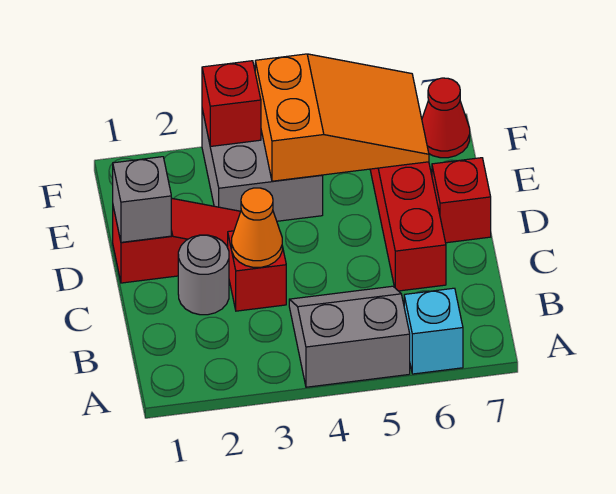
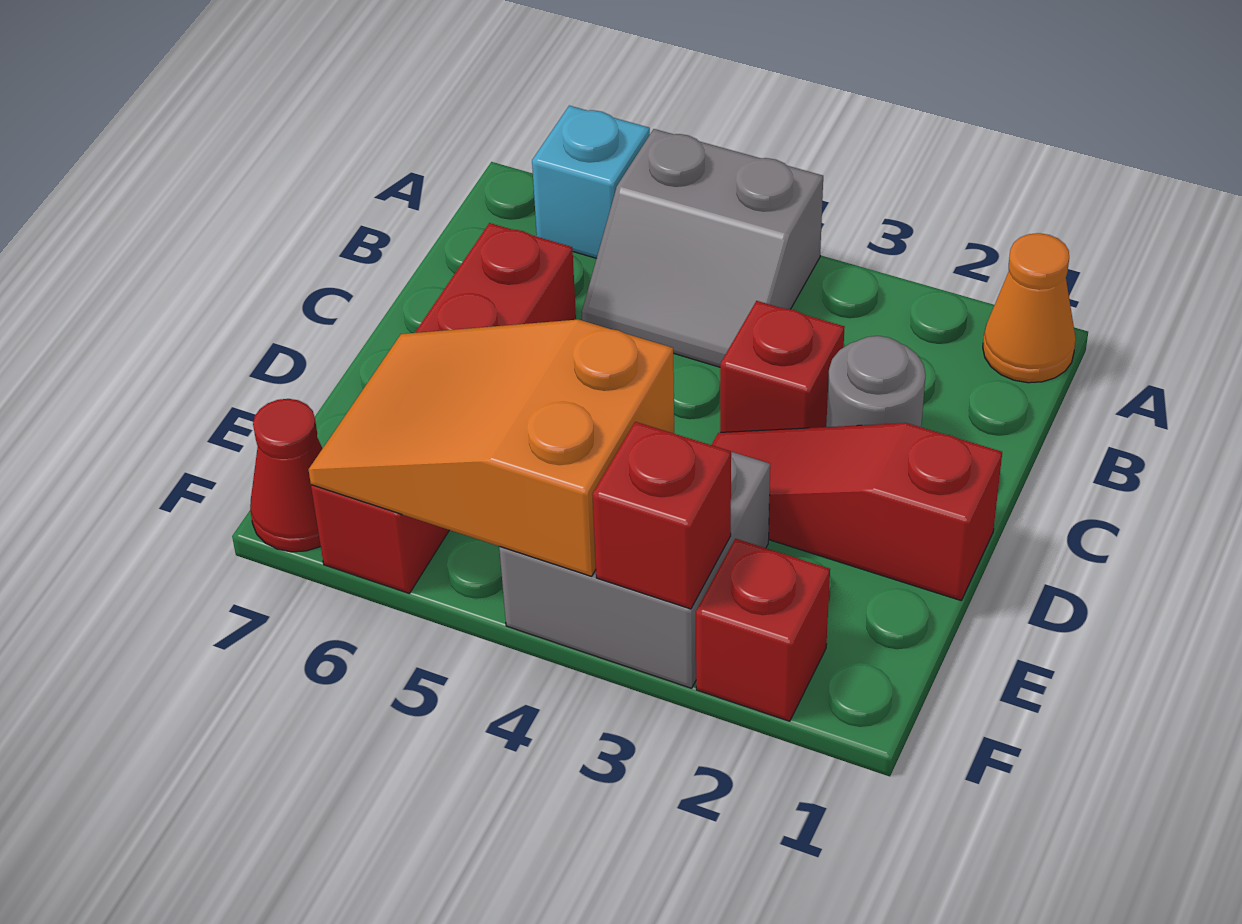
orange 1x1 cone [232,188,282,267] -> orange 1x1 cone moved to [983,233,1076,383]
grey 1x1 brick [113,157,171,242] -> none
red 1x1 brick [432,158,491,243] -> red 1x1 brick moved to [696,539,830,721]

